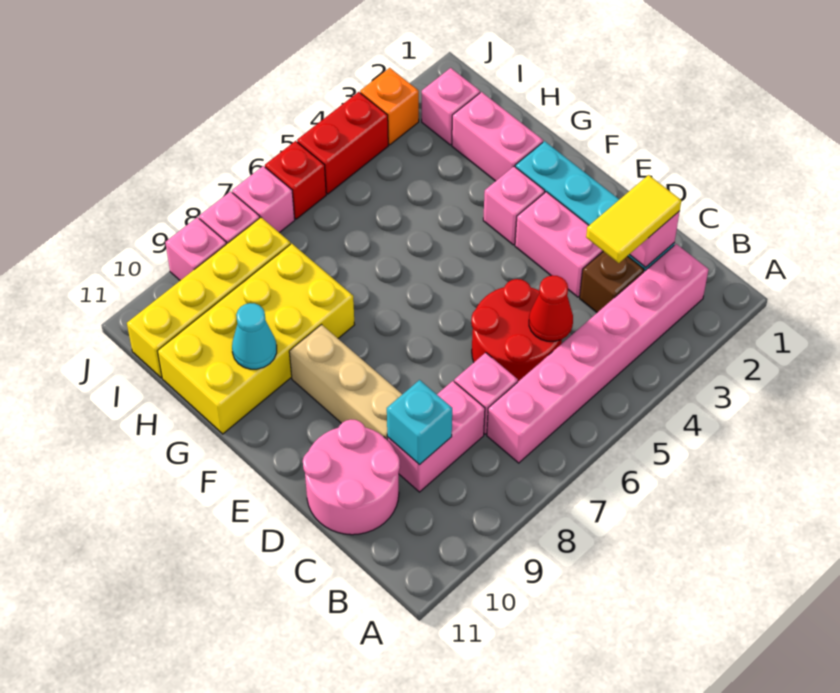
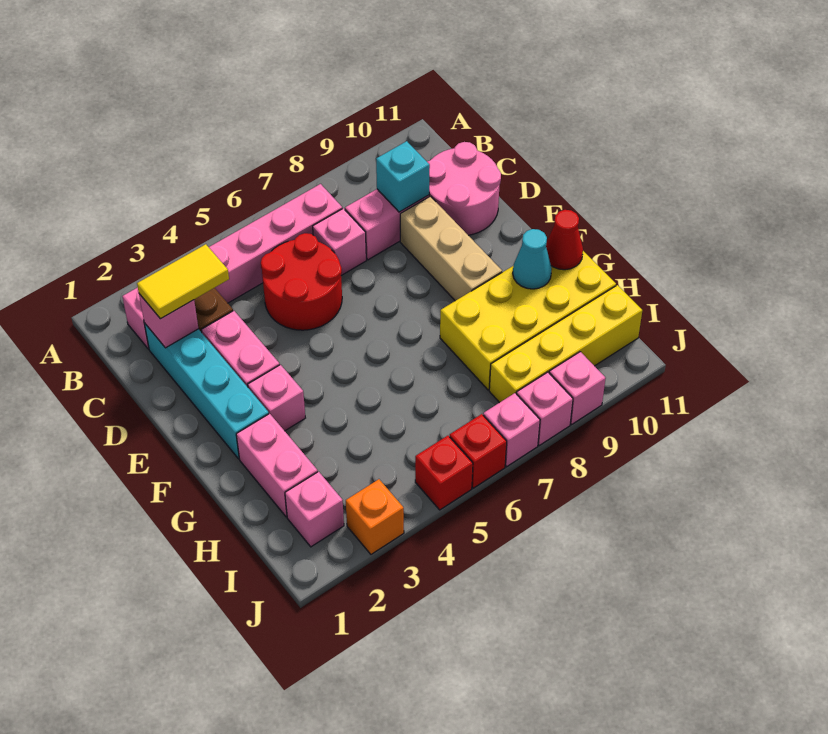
red 1x1 cone [529,275,573,341] -> red 1x1 cone moved to [546,210,583,270]
red 1x2 brick [297,92,388,194] -> red 1x1 brick [415,436,473,510]

